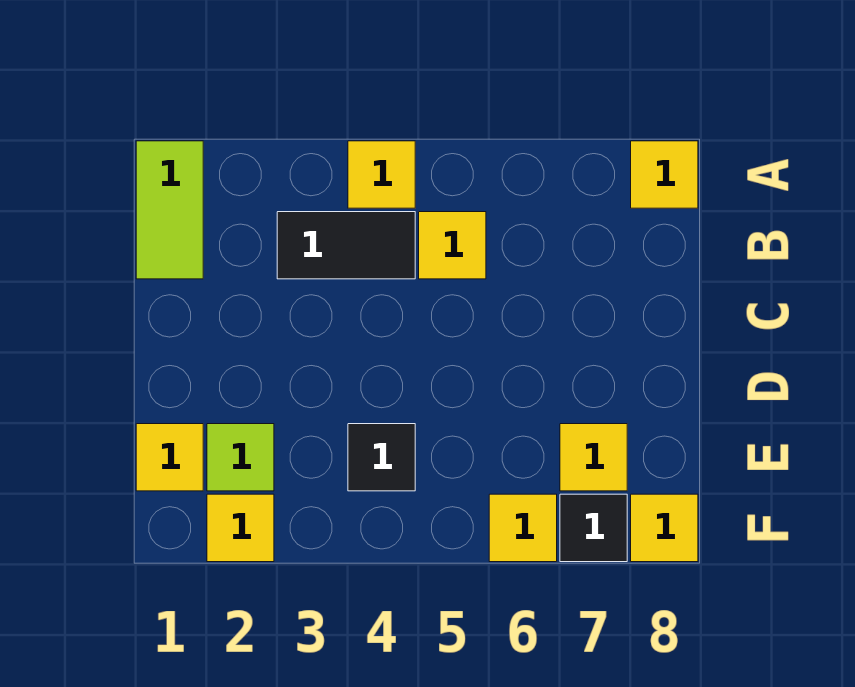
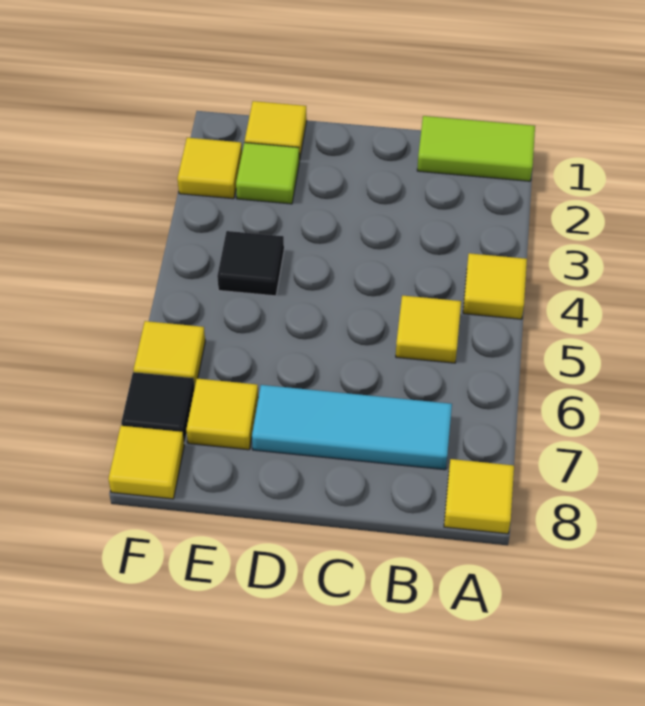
black 1x2 tile [277,212,415,279] -> none
none -> cyan 1x3 tile [252,385,452,470]

